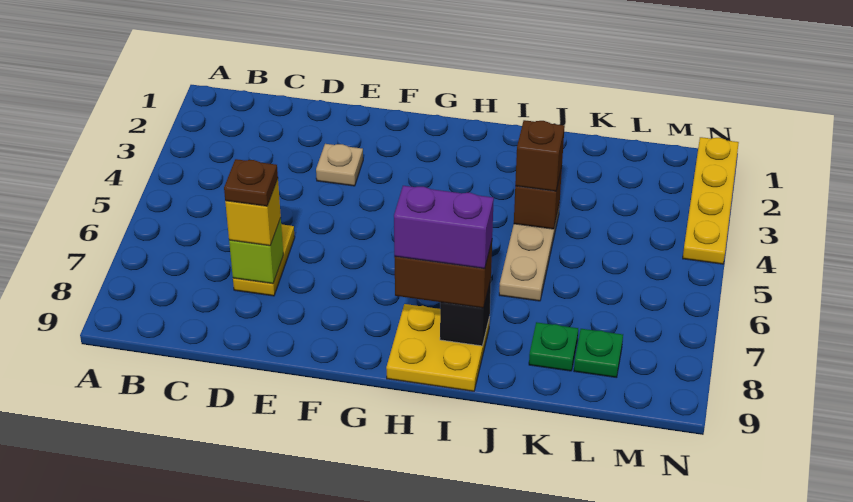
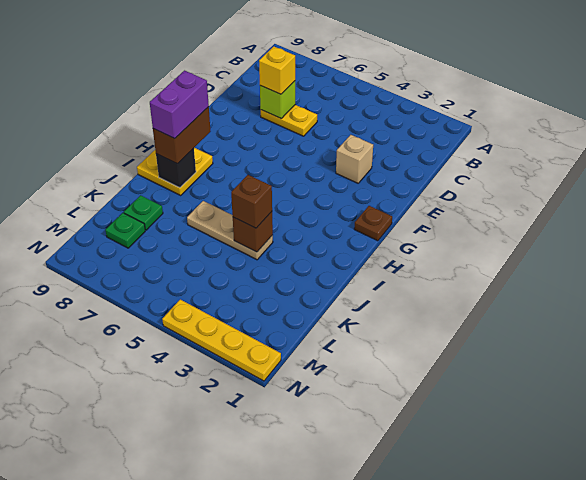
brown 1x1 plate [224,159,278,206] -> brown 1x1 plate moved to [354,206,392,241]
tan 1x1 plate [316,144,363,186] -> tan 1x1 brick [336,135,373,183]

